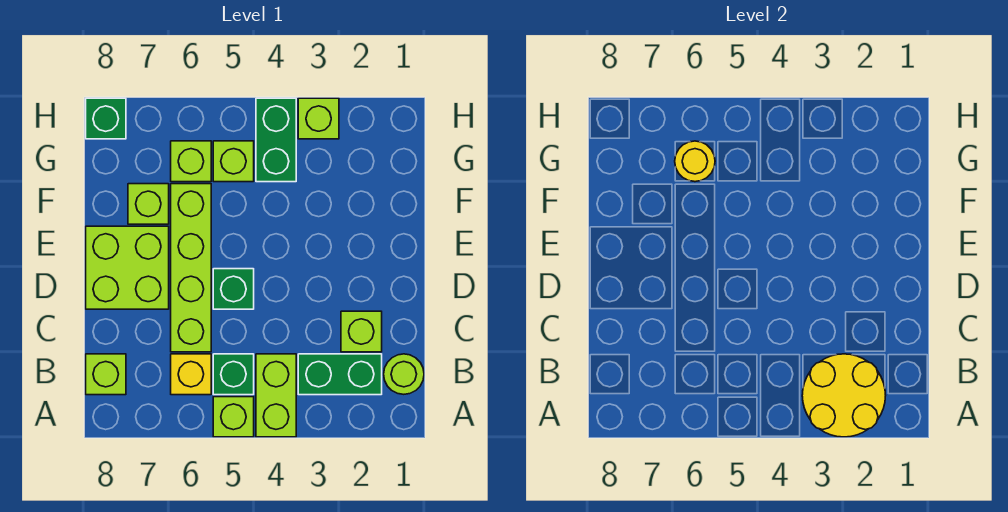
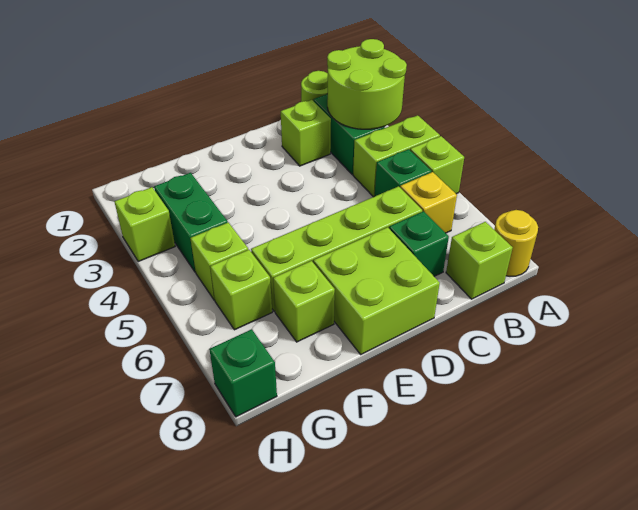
yellow 2x2 round brick [802,354,886,437] -> lime 2x2 round brick [327,39,407,129]
green 1x1 brick [213,269,254,309] -> green 1x1 brick moved to [389,211,449,276]
green 1x2 brick [256,98,296,182] -> green 1x2 brick turned to [154,173,228,272]
yellow 1x1 round brick [675,141,715,182] -> yellow 1x1 round brick moved to [494,210,538,276]

